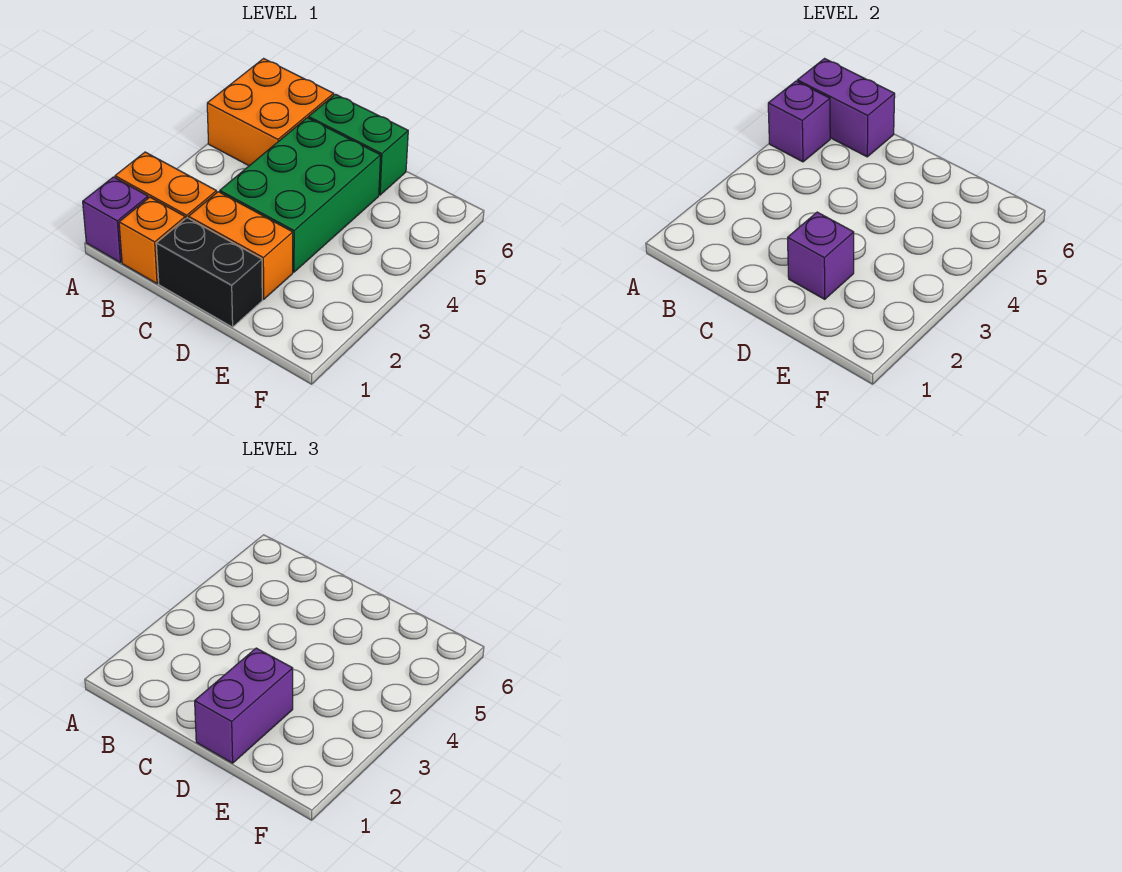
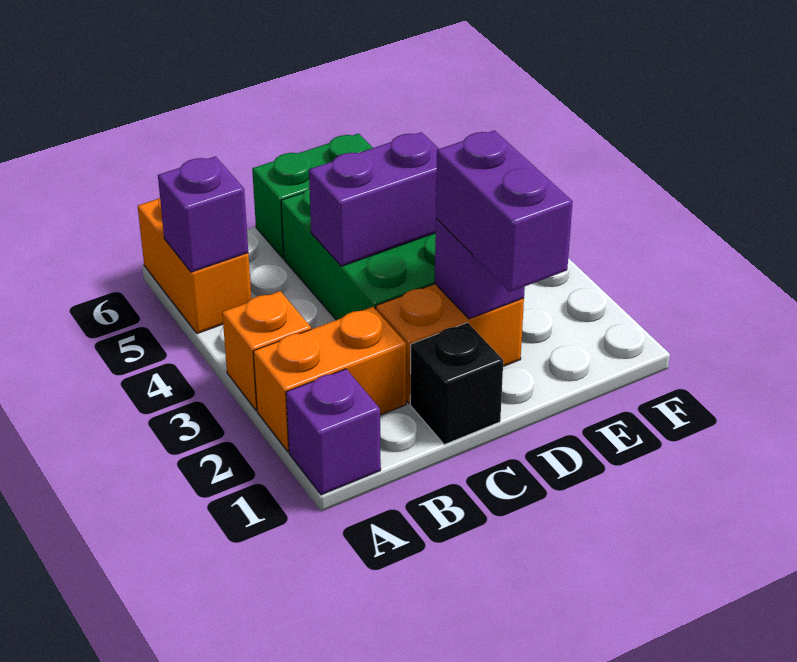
orange 2x2 brick [207,59,334,166] -> orange 1x2 brick [138,198,251,333]
purple 1x2 brick [797,59,895,157] -> purple 1x2 brick moved to [309,132,439,266]
orange 1x1 brick [119,197,185,283] -> orange 1x1 brick moved to [222,291,311,410]
black 1x2 brick [156,218,262,327] -> black 1x1 brick [410,323,503,444]

